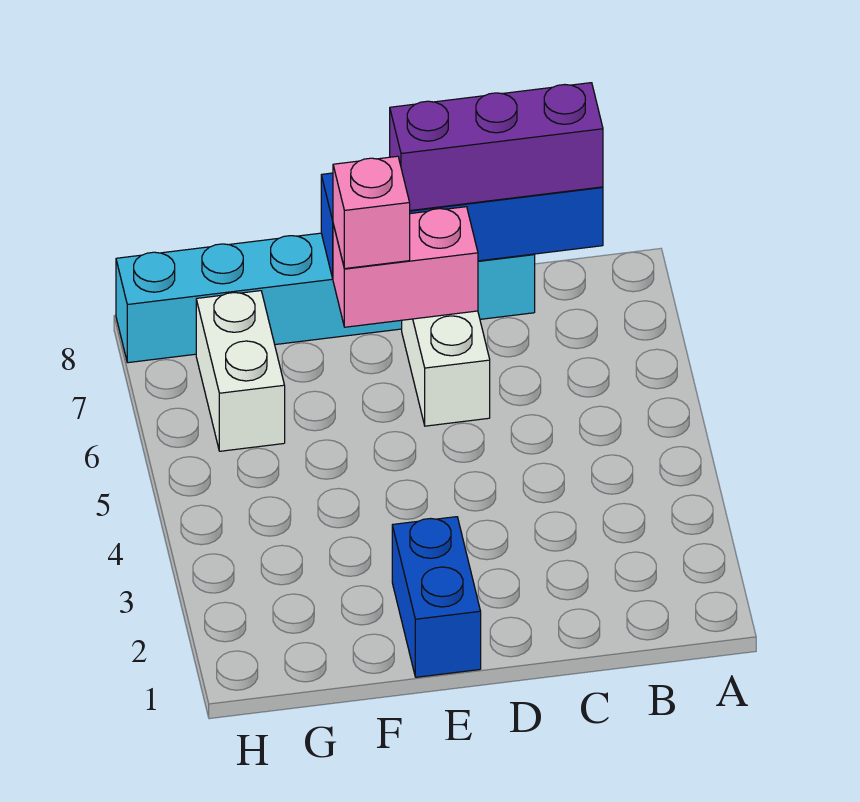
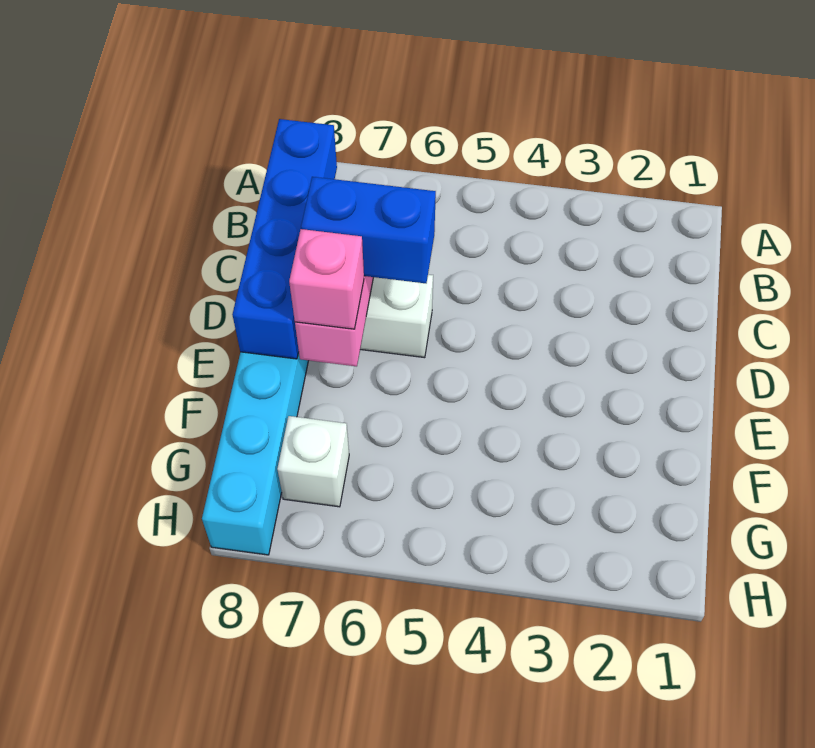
purple 1x3 brick [390,83,603,211] -> none
blue 1x2 brick [392,517,481,677] -> blue 1x2 brick moved to [301,177,436,283]
white 1x2 brick [196,291,285,451] -> white 1x1 brick [277,416,349,507]

